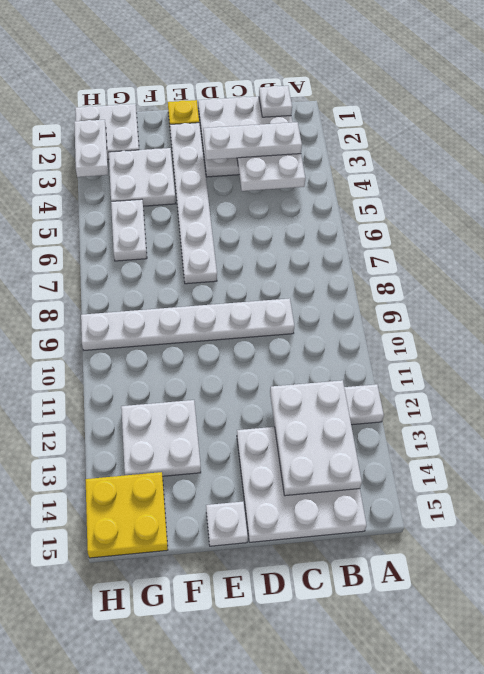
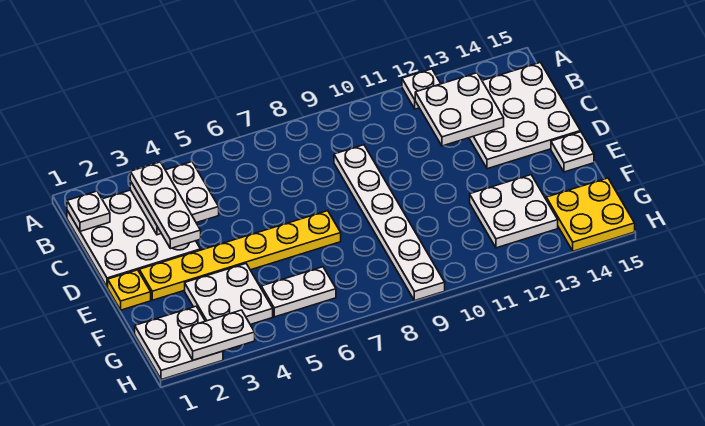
white 2x3 plate [270,380,362,496] -> white 2x2 plate [415,73,504,146]
white 1x6 plate [170,123,217,284] -> yellow 1x6 plate [139,211,341,300]

